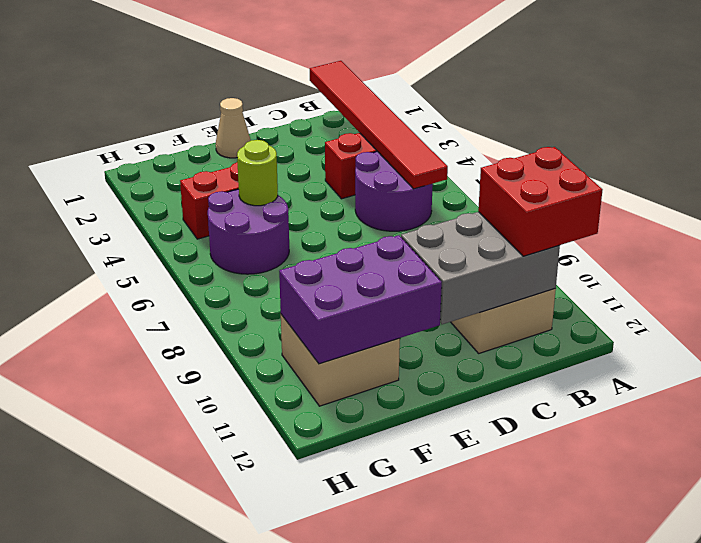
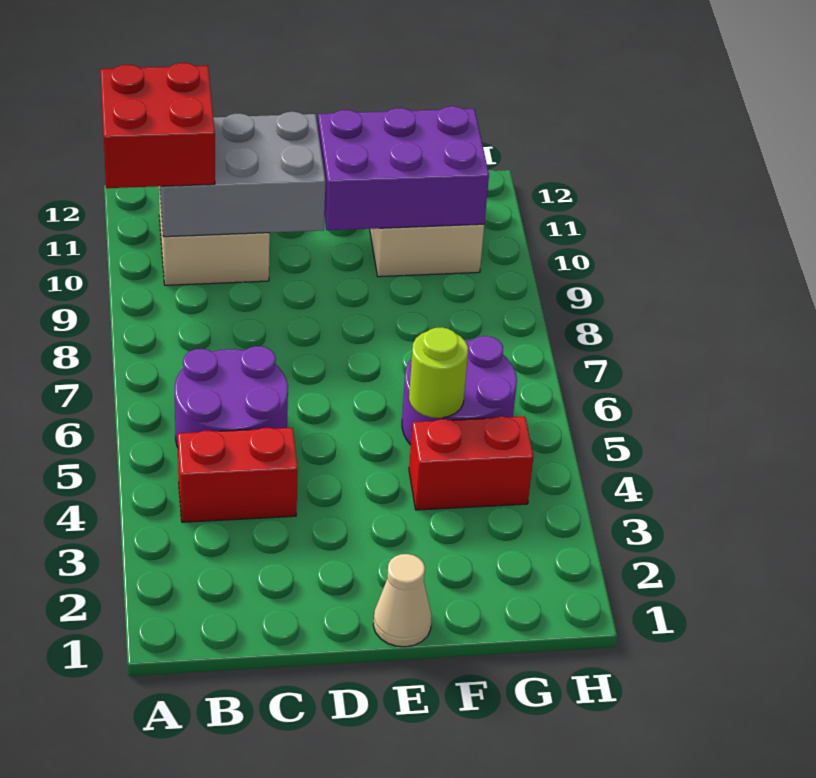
red 1x6 tile [310,61,448,189] -> none

